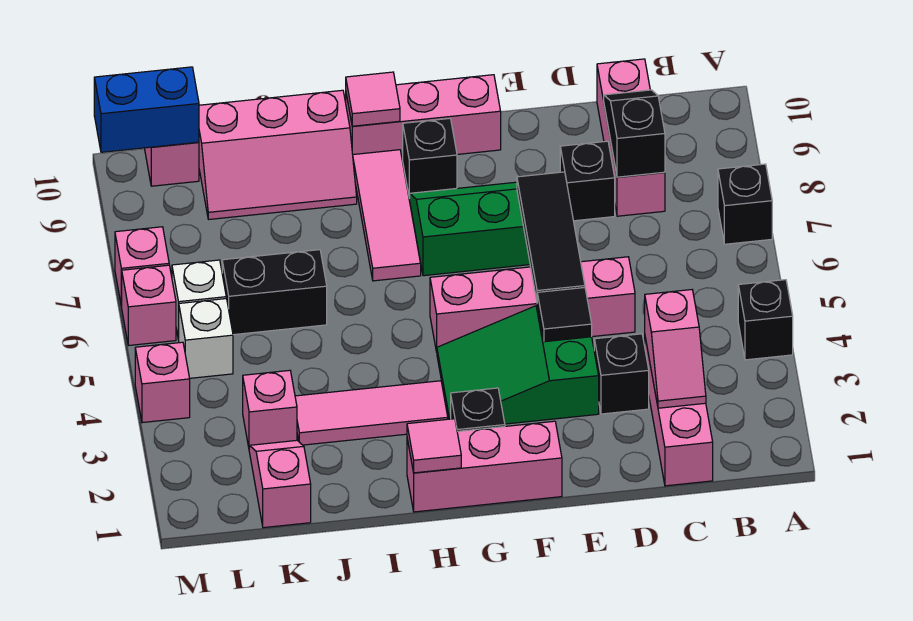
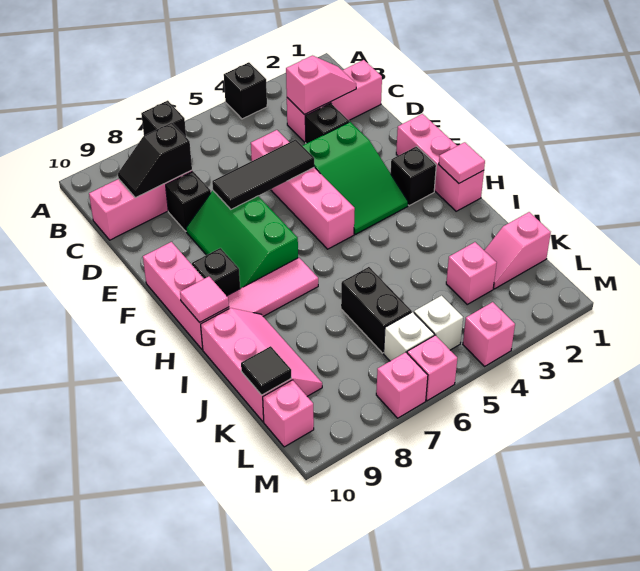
black 1x1 tile [537,288,592,342] -> black 1x1 tile moved to [241,346,291,395]
pink 1x3 tile [295,381,448,445] -> none
blue 1x2 brick [94,67,199,152] -> none

